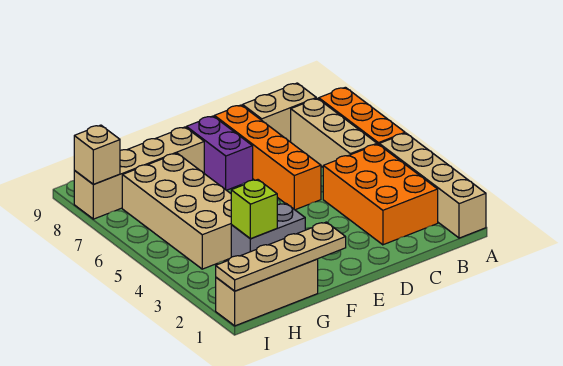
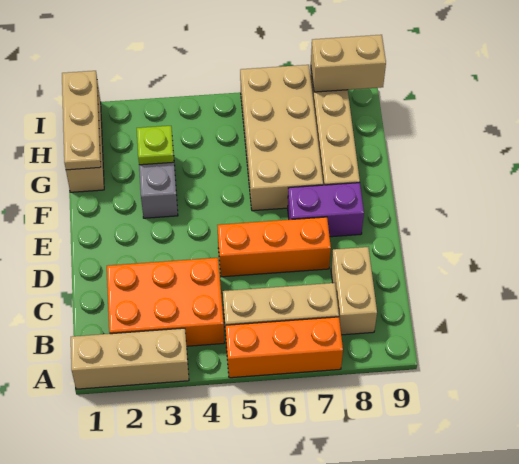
tan 1x4 brick [379,133,486,238] -> tan 1x3 brick [71,328,189,389]
orange 1x4 brick [214,105,321,210] -> orange 1x3 brick [217,217,331,277]
tan 1x4 plate [216,222,346,291] -> tan 1x3 plate [62,71,101,170]
lime 1x1 brick [231,180,277,239] -> lime 1x1 plate [137,126,174,165]
tan 2x4 brick [122,153,231,269] -> tan 2x4 brick turned to [240,65,323,211]
tan 1x1 brick [74,125,120,184] -> tan 1x2 brick [311,35,386,92]

